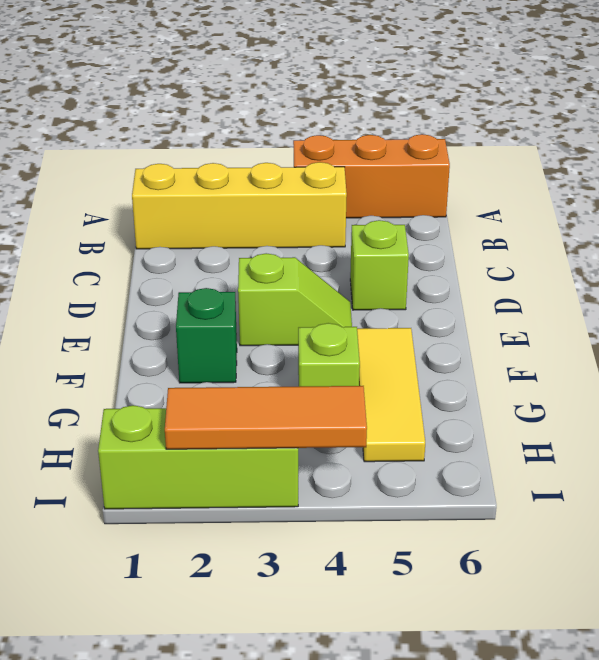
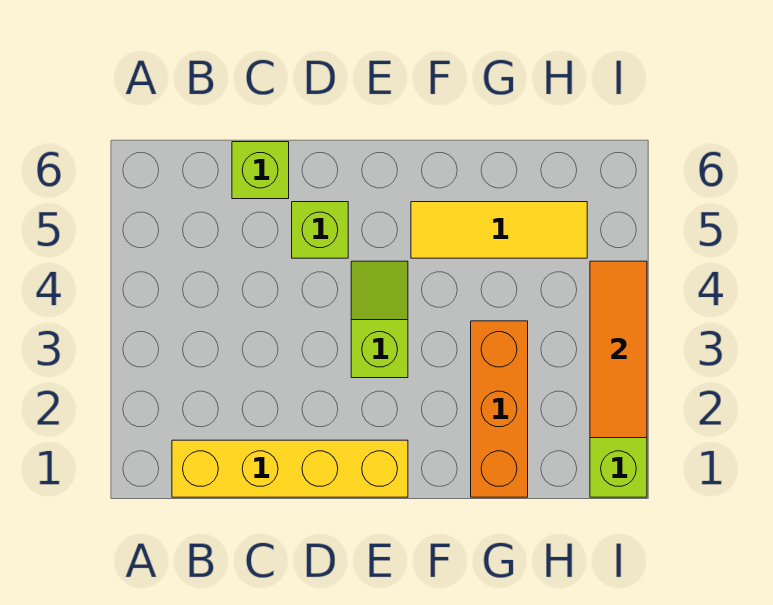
orange 1x3 brick [293,134,450,218] -> orange 1x3 brick moved to [471,321,528,497]
yellow 1x4 brick [132,162,347,249] -> yellow 1x4 brick turned to [172,440,408,497]
green 1x1 brick [176,288,237,383] -> none
lime 1x1 brick [298,323,360,387] -> lime 1x1 brick moved to [232,142,289,199]

